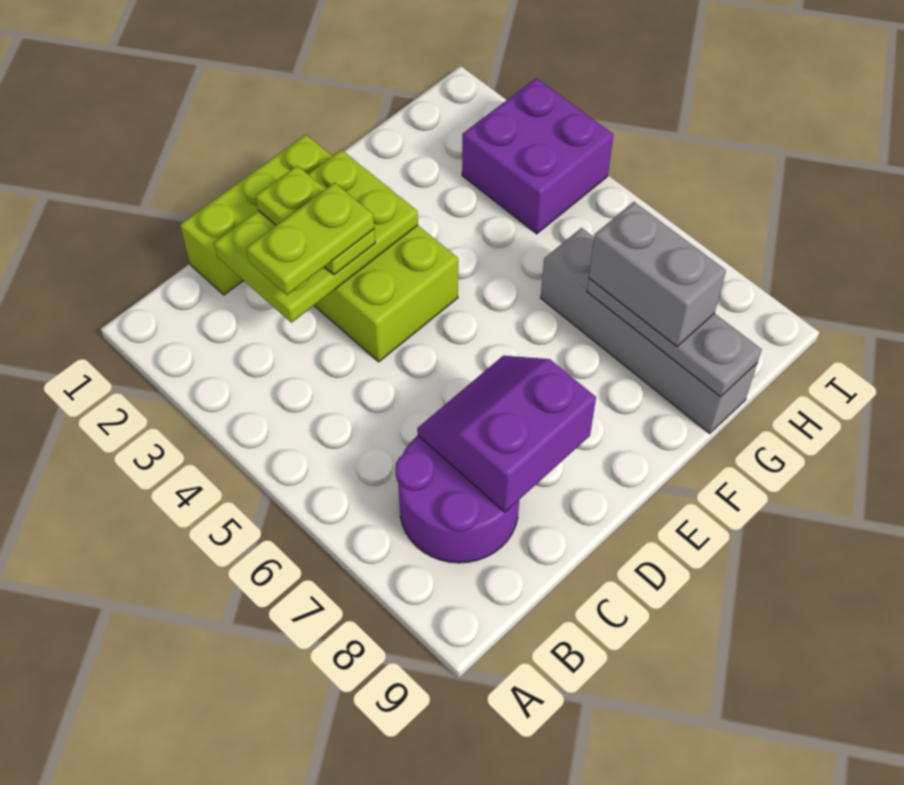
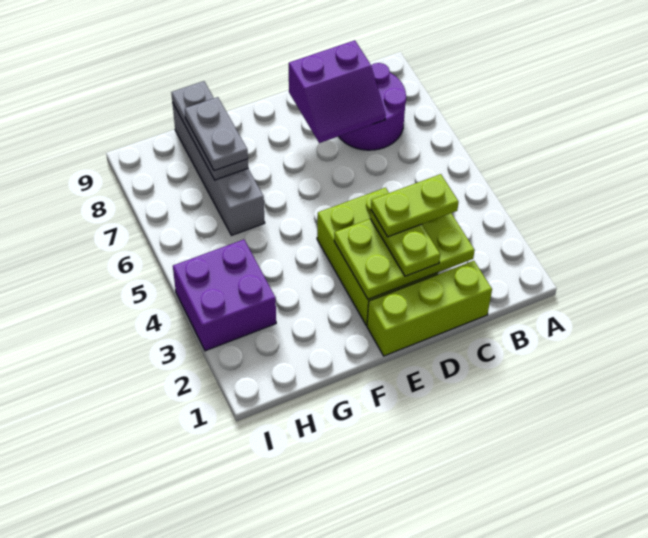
grey 1x2 brick [589,202,726,346] -> grey 1x2 plate [185,97,248,171]

